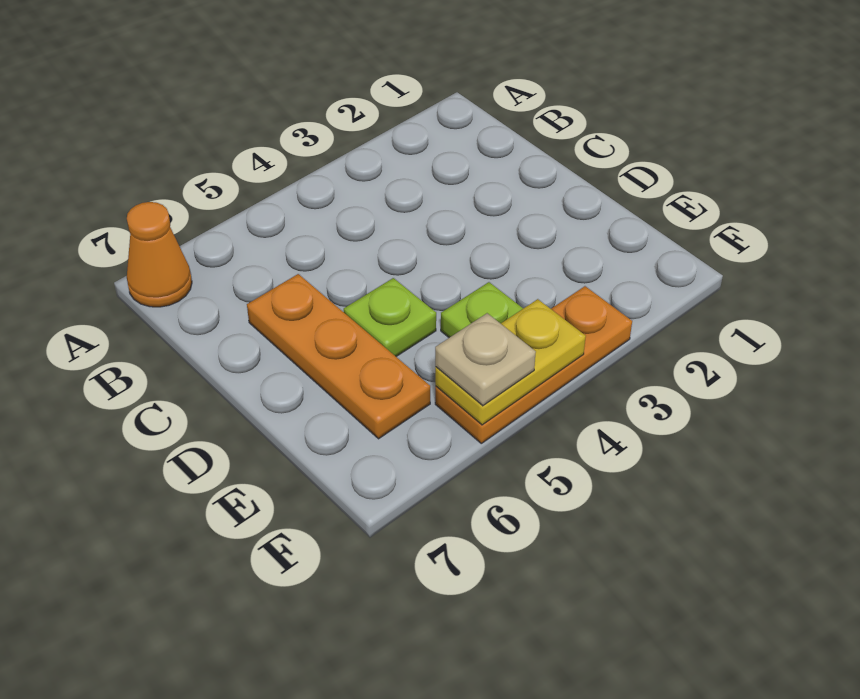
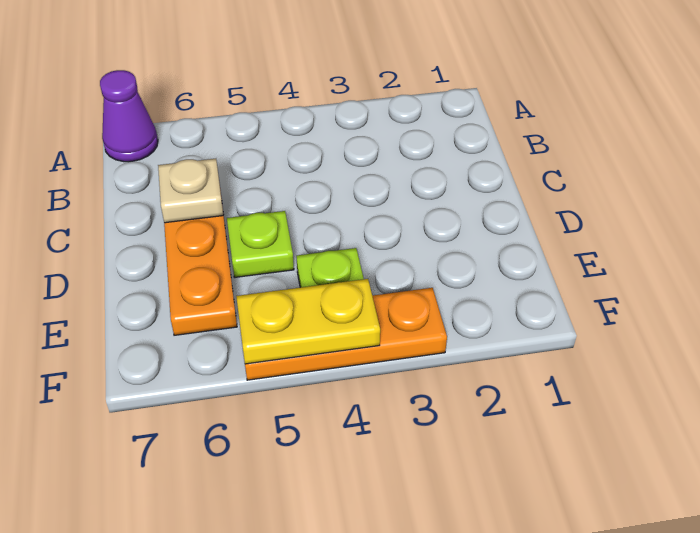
orange 1x1 cone [127,202,192,307] -> purple 1x1 cone [100,70,158,162]
tan 1x1 plate [435,313,536,406] -> tan 1x1 plate moved to [158,159,223,223]

